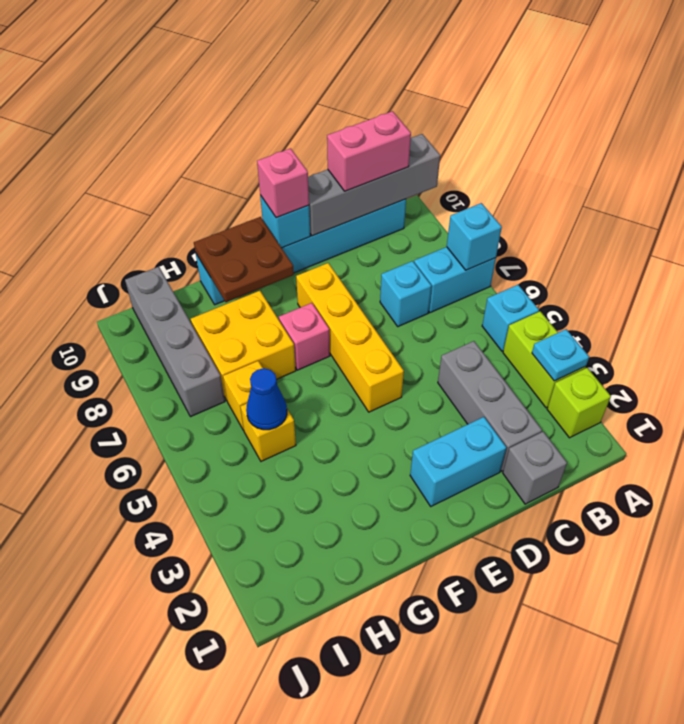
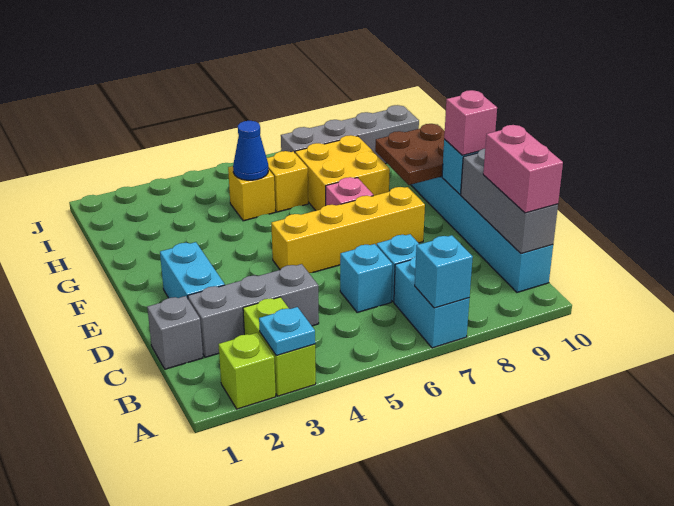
lime 1x2 brick [503,311,586,408] -> lime 1x2 brick turned to [243,297,316,396]
cyan 1x1 brick [482,285,539,351] -> cyan 1x1 brick moved to [340,244,392,313]
grey 1x4 brick [308,134,440,236] -> grey 1x3 brick [461,149,558,254]

